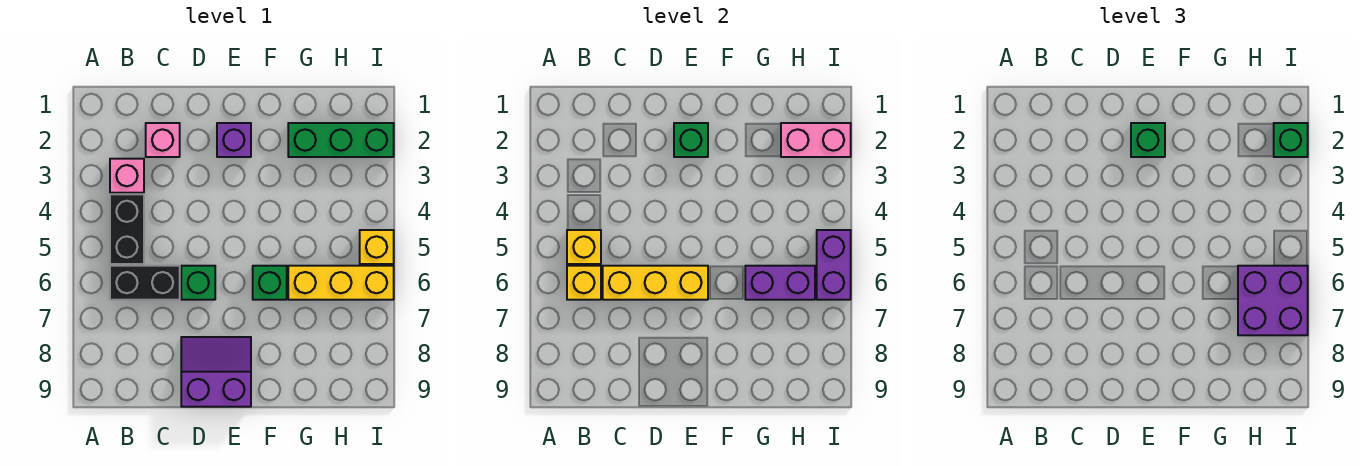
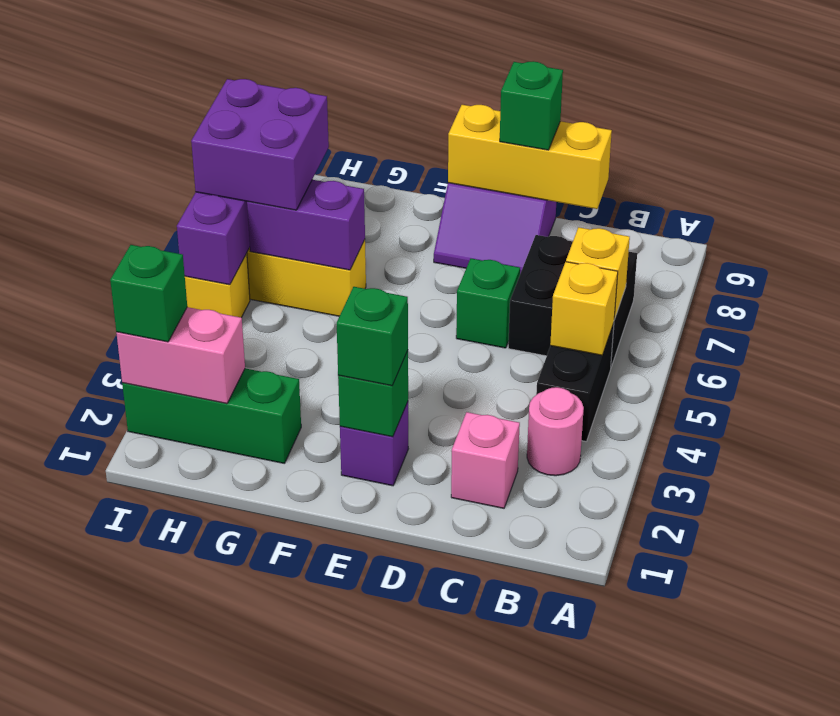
pink 1x1 brick [110,159,144,193] -> pink 1x1 round brick [527,387,584,476]
black 1x2 brick [110,266,180,300] -> black 2x2 brick [508,235,637,367]
yellow 1x3 brick [603,266,708,300] -> yellow 1x3 brick moved to [448,105,612,209]
green 1x1 brick [253,266,287,300] -> green 1x1 brick moved to [500,61,563,150]

